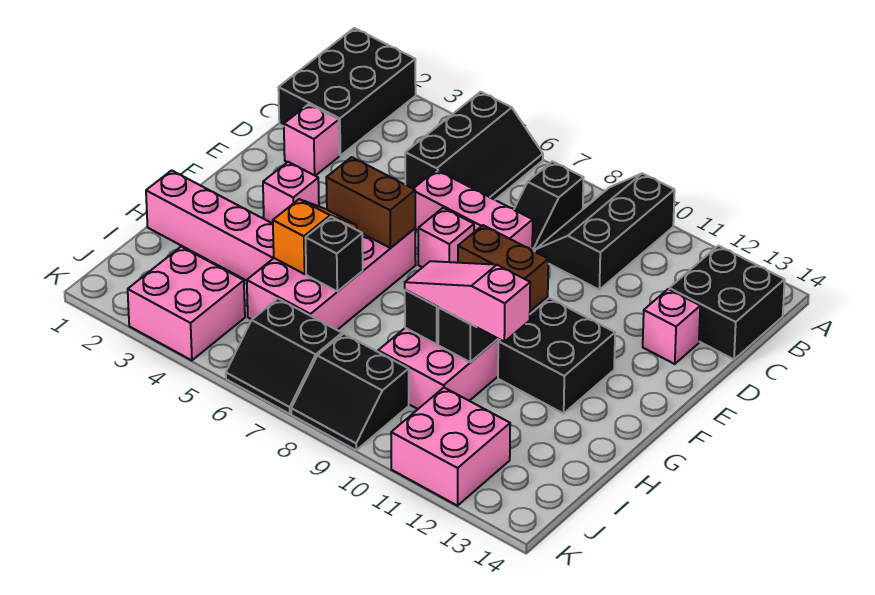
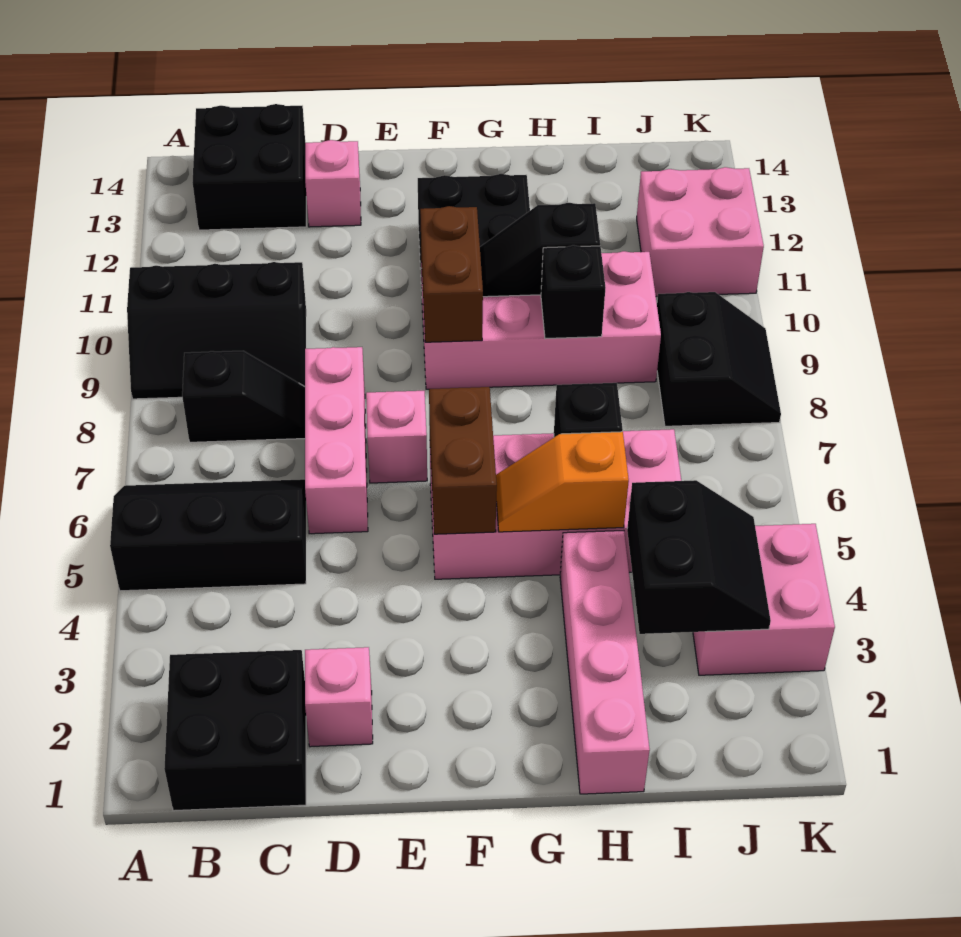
black 2x3 brick [278,28,416,155] -> black 2x2 brick [164,650,306,811]
pink 1x1 brick [263,162,319,224] -> none
pink 1x3 slope [405,261,530,342] -> none
black 2x2 slope [226,299,342,414] -> black 2x2 slope moved to [627,480,771,634]

